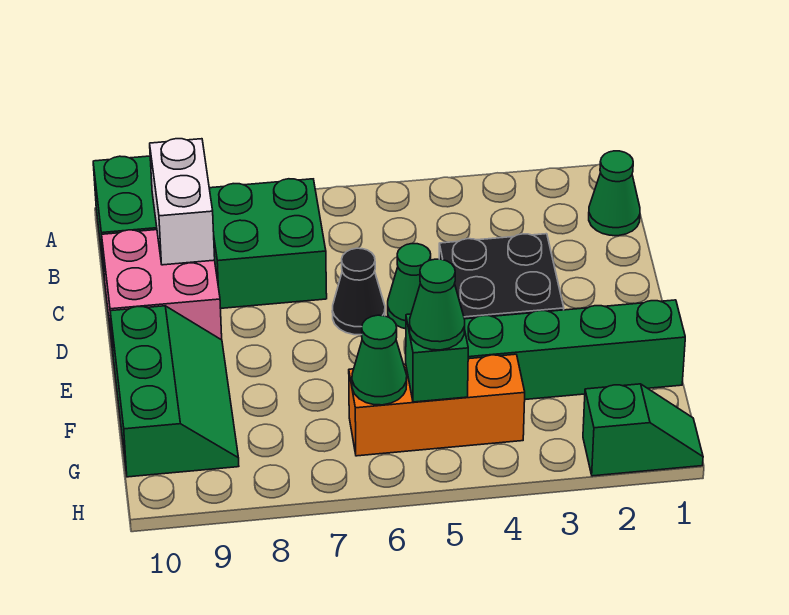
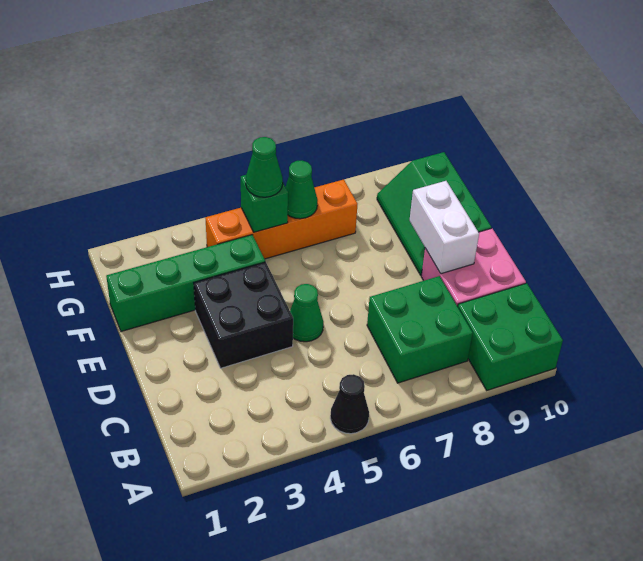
green 1x1 cone [589,151,640,236] -> none
white 1x2 brick [150,139,215,265] -> white 1x2 brick moved to [410,181,479,274]
black 1x1 cone [332,248,385,335] -> black 1x1 cone moved to [330,374,369,434]
orange 1x3 brick [349,354,525,456] -> orange 1x4 brick [205,180,357,259]
green 1x2 slope [583,384,703,476] -> none

